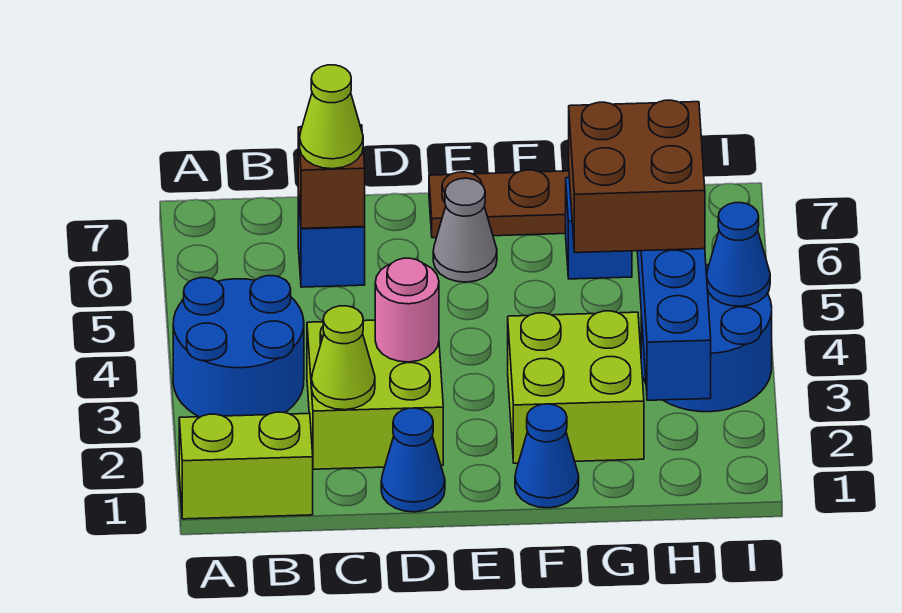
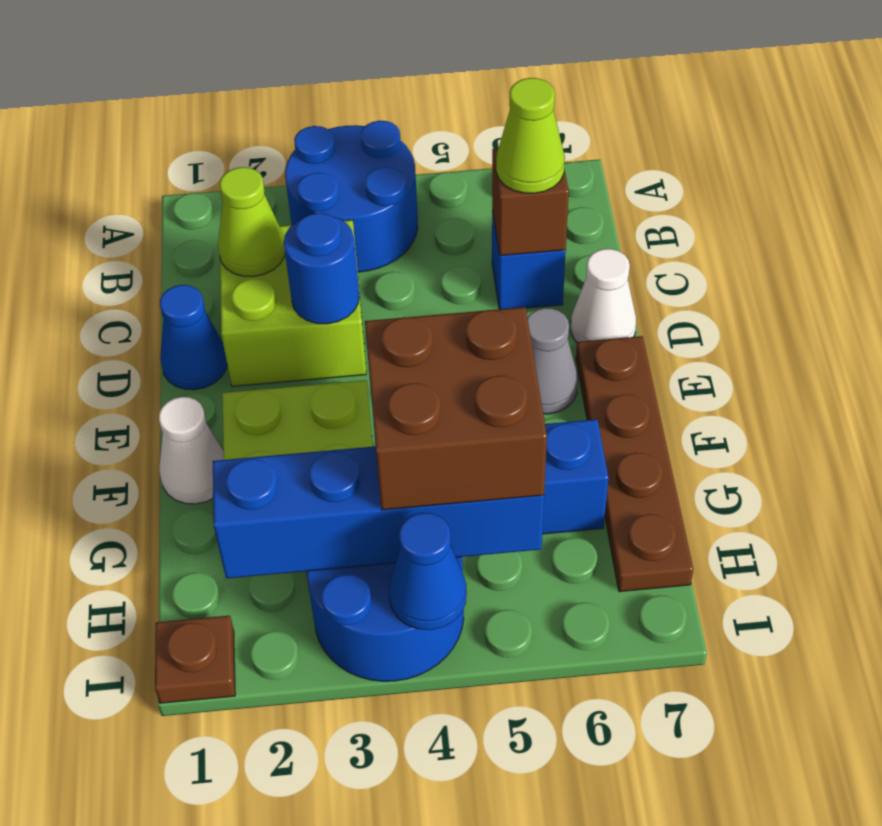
lime 1x2 brick [179,412,313,519] -> none
pink 1x1 round brick [375,258,439,362] -> blue 1x1 round brick [284,213,359,324]
none -> white 1x1 cone [571,249,636,342]
blue 1x1 cone [515,404,579,508] -> white 1x1 cone [159,397,224,504]
none -> brown 1x1 plate [155,615,235,703]

